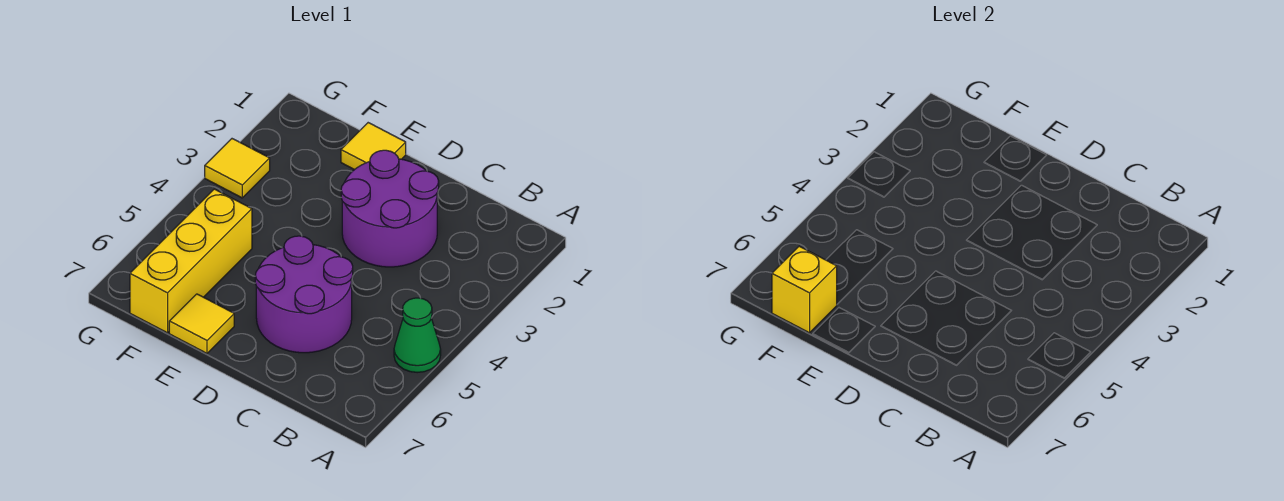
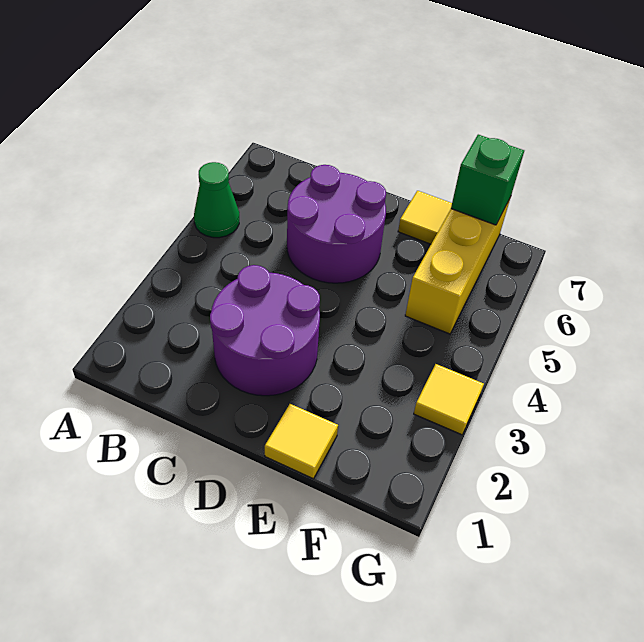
yellow 1x1 brick [772,246,837,333] -> green 1x1 brick [451,135,524,225]

